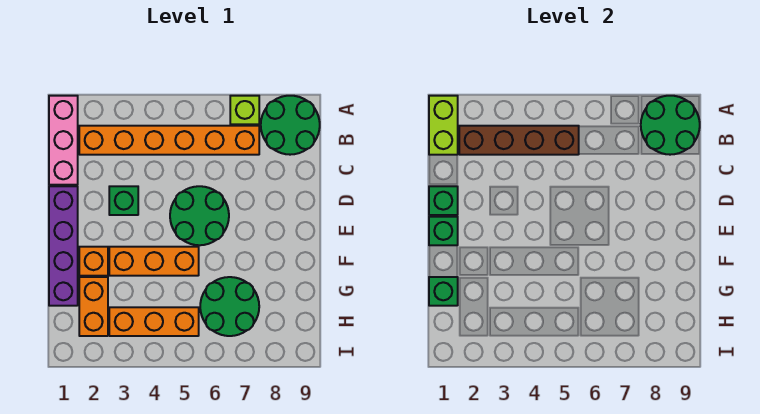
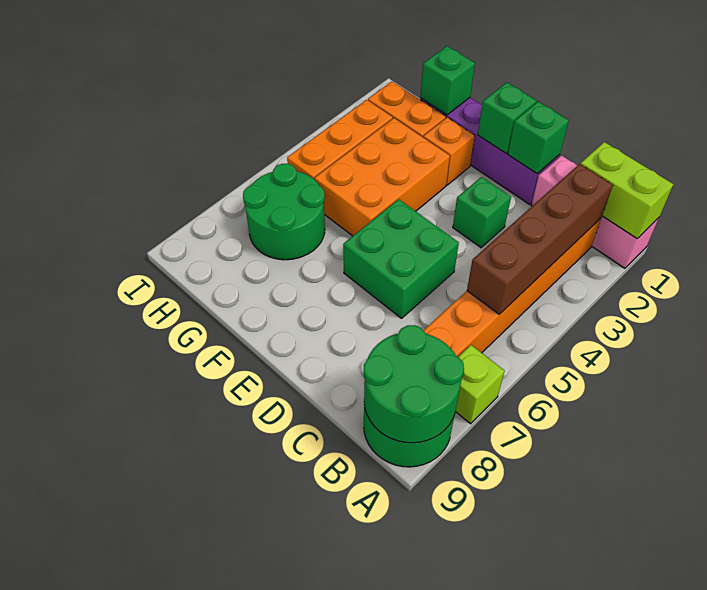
green 2x2 round brick [170,186,229,245] -> green 2x2 brick [343,199,459,318]
orange 1x3 brick [109,247,199,276] -> orange 2x3 brick [315,118,450,236]

